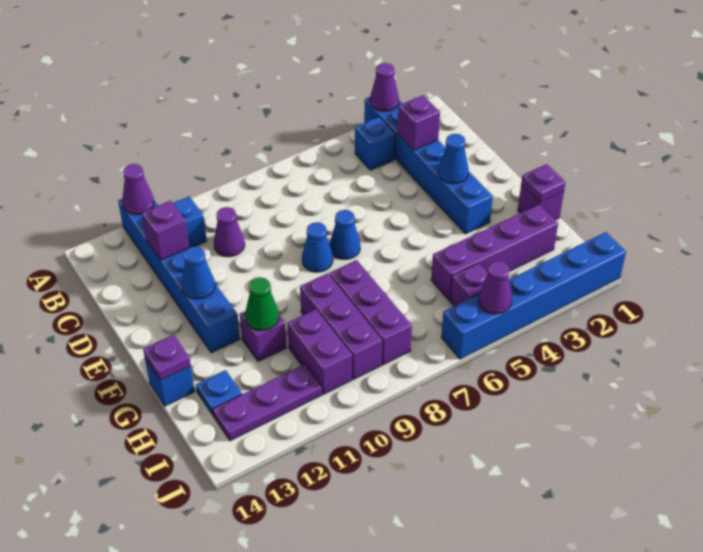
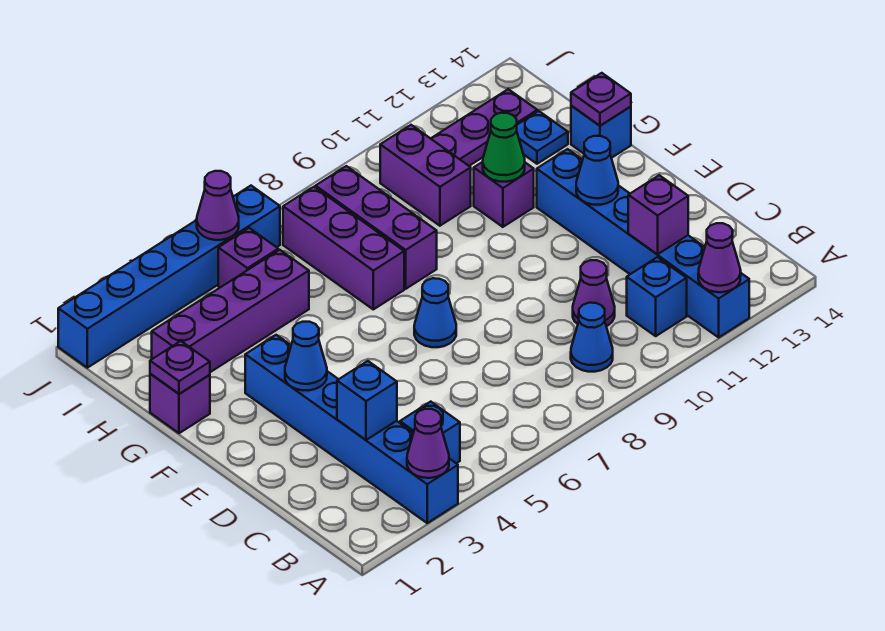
purple 1x1 brick [398,95,440,150] -> blue 1x1 brick [337,361,397,440]
blue 1x1 cone [302,222,333,272] -> blue 1x1 cone moved to [571,303,613,372]
purple 1x3 brick [300,273,382,379] -> purple 1x3 brick moved to [283,187,404,309]

